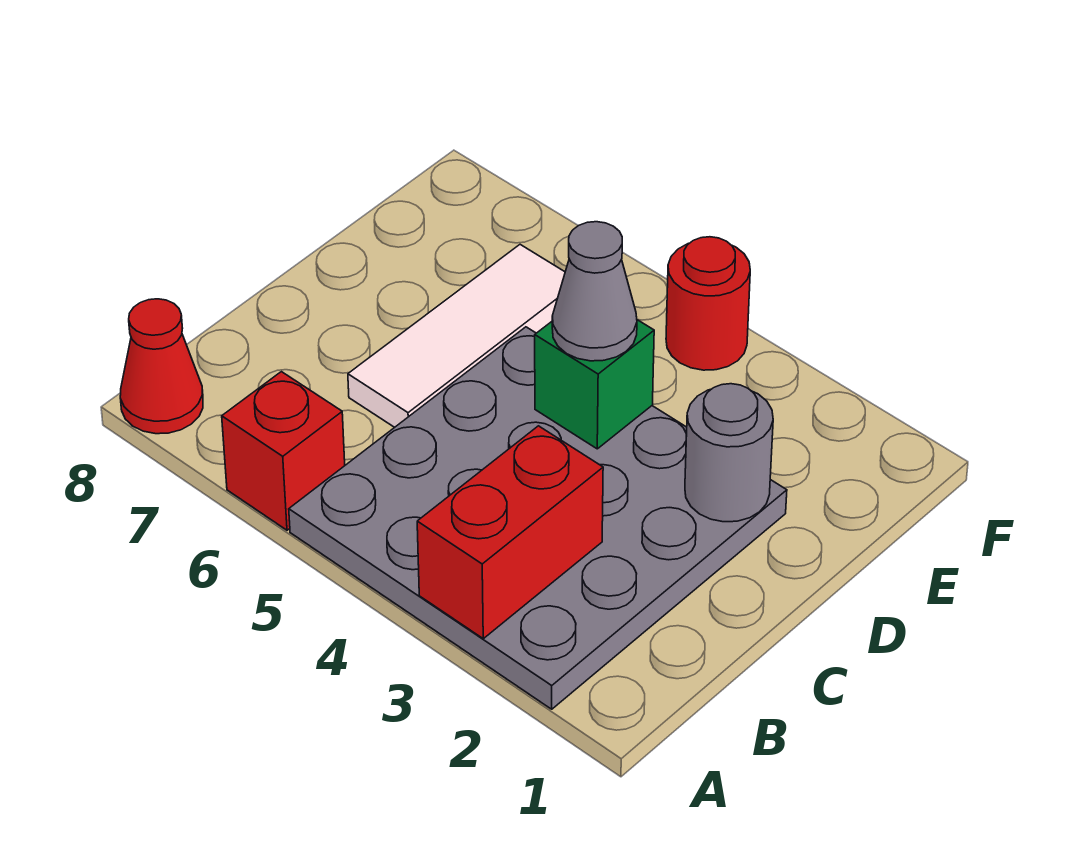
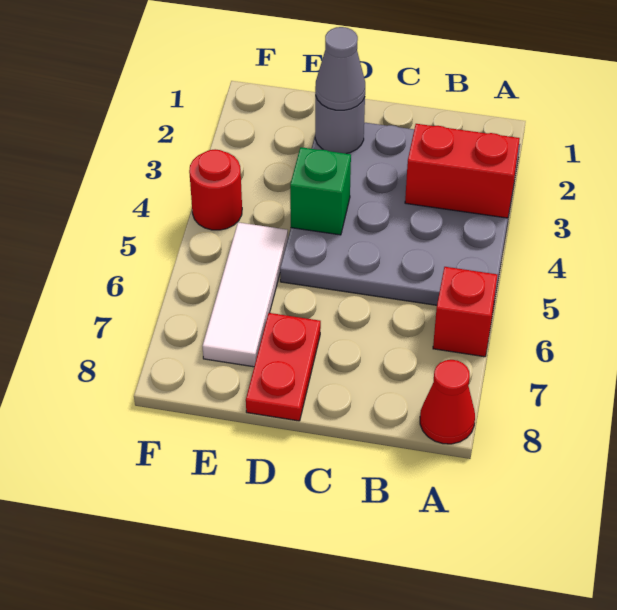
white 1x3 tile [348,245,565,427] -> white 1x3 tile turned to [202,222,288,367]
grey 1x1 cone [552,222,637,361] -> grey 1x1 cone moved to [315,27,365,110]
none -> red 1x2 plate [246,313,321,421]

